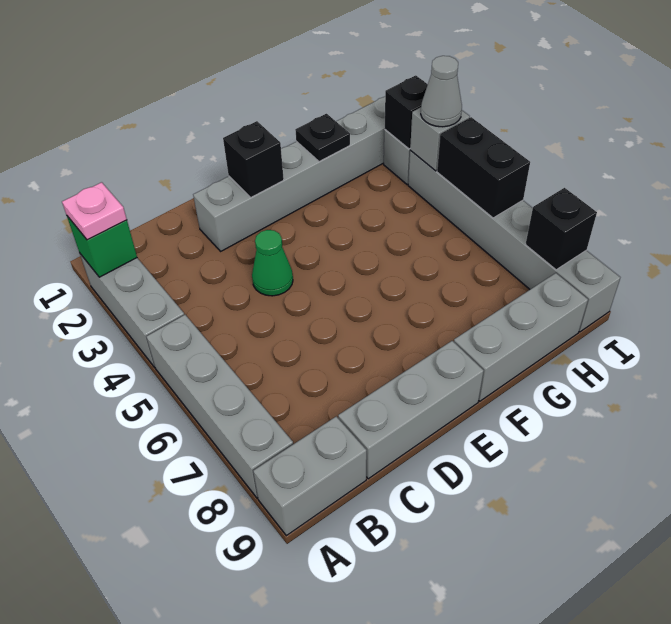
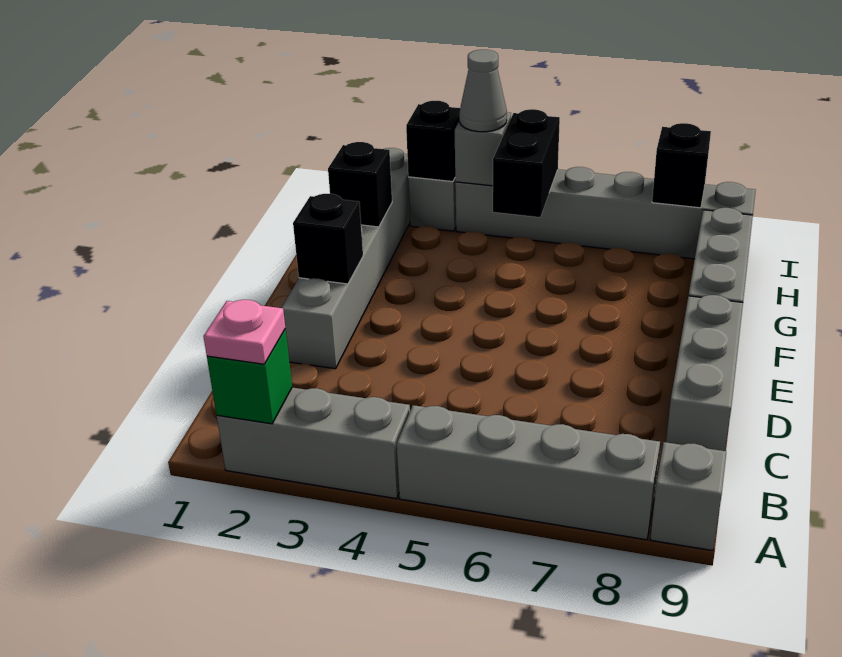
grey 1x2 brick [253,416,367,536] -> grey 1x1 brick [650,442,726,551]
green 1x1 cone [252,230,293,296] -> none
black 1x1 plate [295,114,350,162] -> black 1x1 brick [328,142,392,227]
black 1x2 brick [437,117,530,218] -> black 1x2 brick turned to [493,109,560,217]

